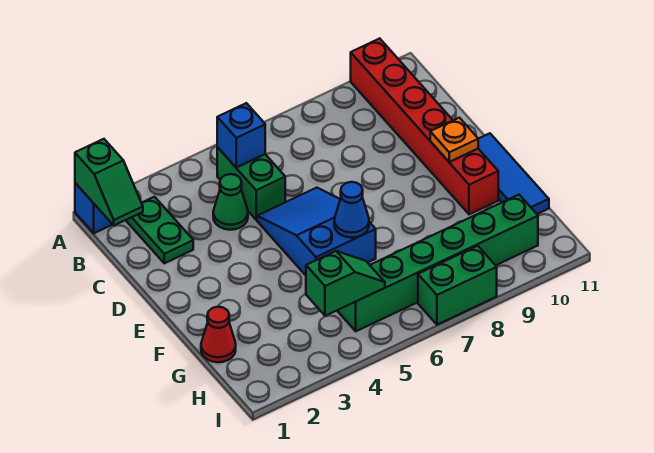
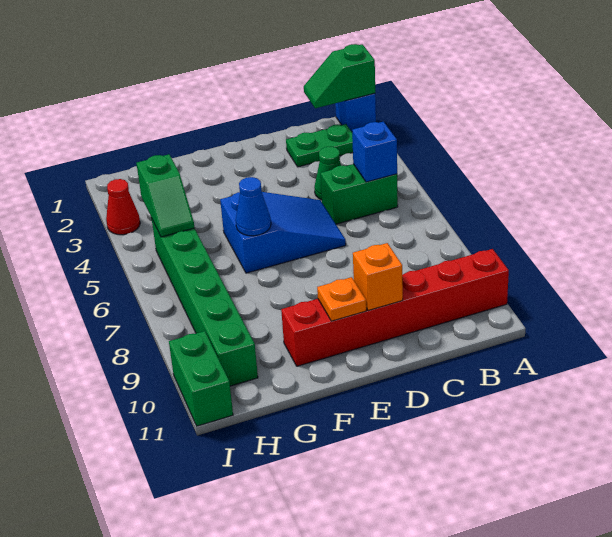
none -> orange 1x1 brick [353,243,403,310]
blue 1x3 tile [478,133,549,214] -> none
red 1x1 cone [201,307,236,362] -> red 1x1 cone moved to [106,179,140,235]
green 1x2 brick [418,246,497,325] -> green 1x2 brick moved to [169,331,233,426]

